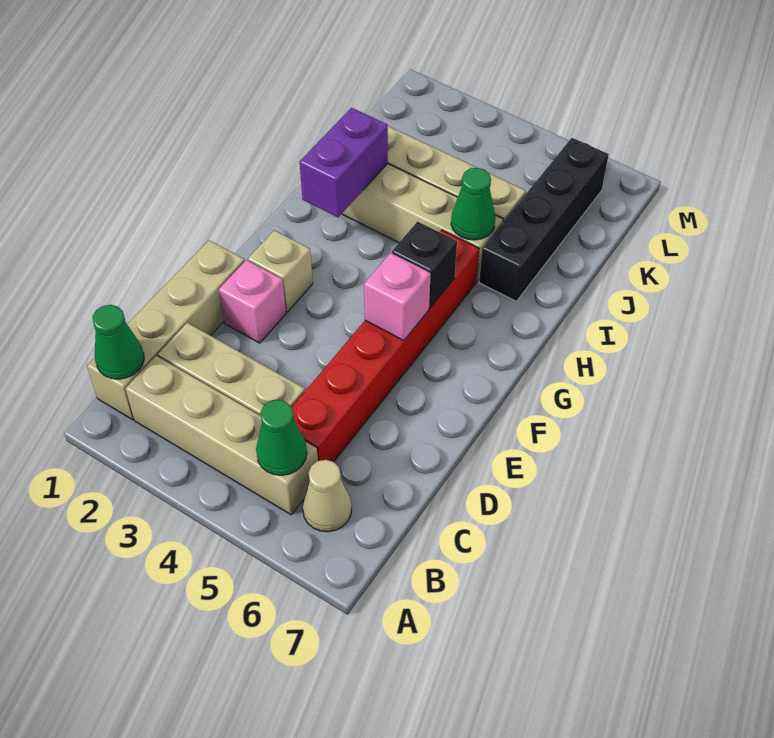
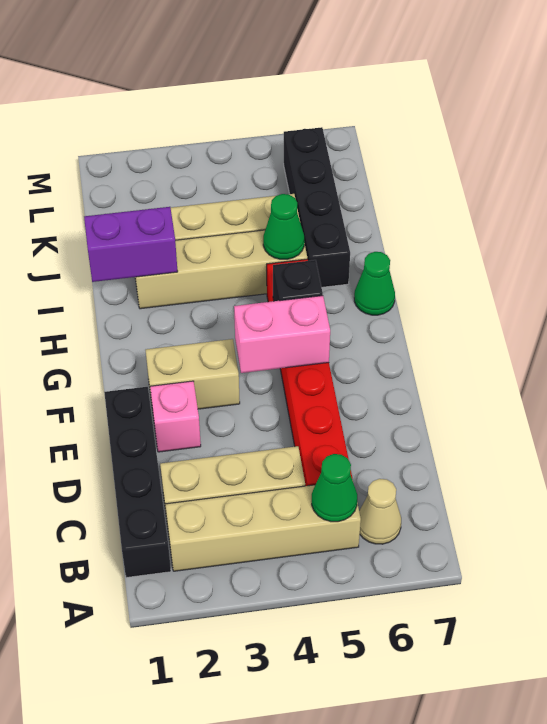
tan 1x4 brick [87,240,245,420] -> black 1x4 brick [104,387,171,578]
green 1x1 cone [93,305,144,379] -> green 1x1 cone moved to [354,252,395,315]
tan 1x1 brick [248,230,313,312] -> tan 1x2 brick [146,339,240,409]
pink 1x1 brick [364,253,431,341] -> pink 1x2 brick [234,296,330,373]
purple 1x2 brick [300,108,388,217] -> purple 1x2 brick turned to [84,207,178,282]

